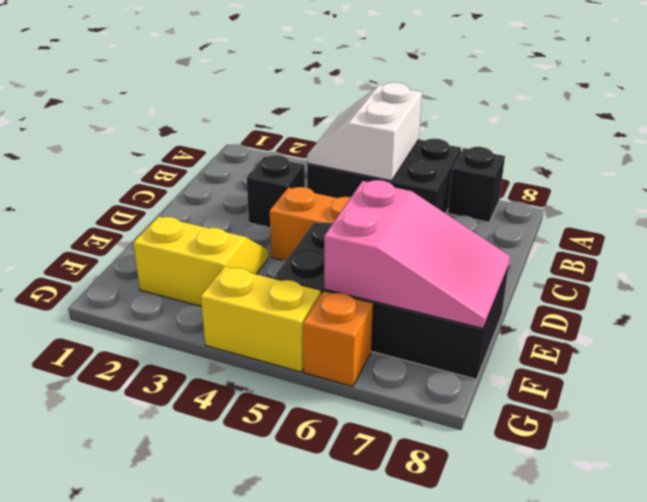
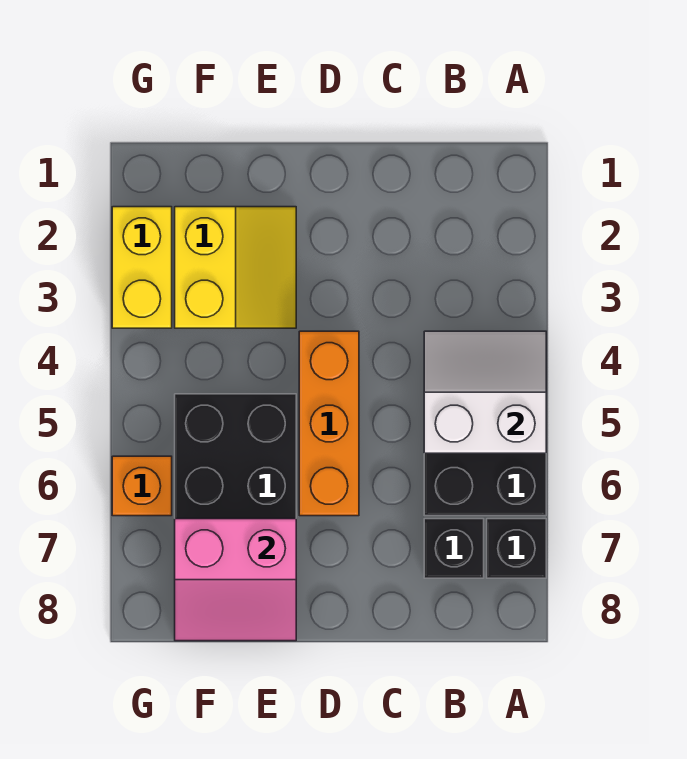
black 1x1 brick [246,155,305,228] -> black 1x1 brick moved to [424,519,484,578]
pink 2x3 slope [324,180,510,328] -> pink 2x2 slope [175,519,296,641]
yellow 1x2 brick [201,267,321,372] -> yellow 1x2 brick moved to [112,207,172,328]

